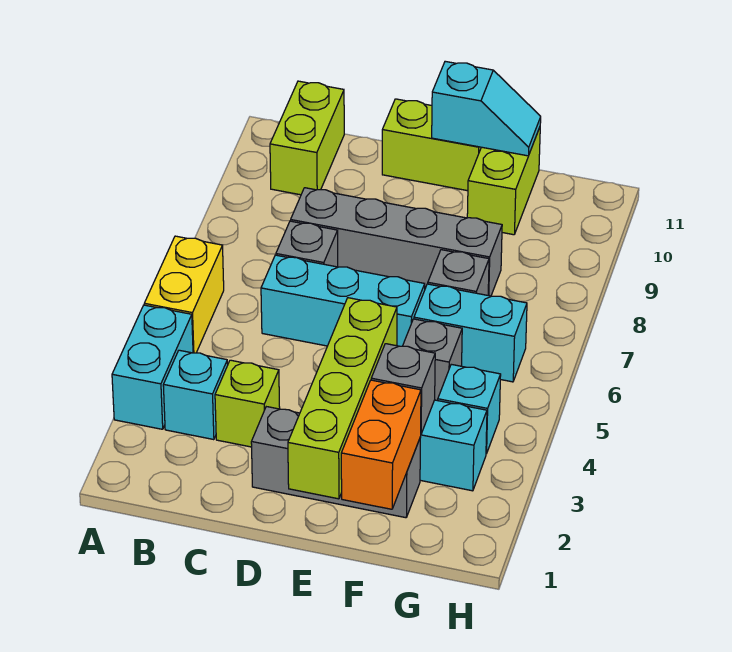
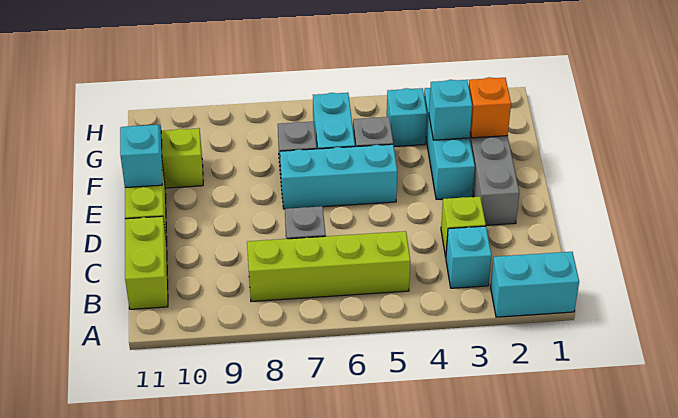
cyan 1x2 brick [112,305,193,429] -> cyan 1x2 brick moved to [491,252,579,317]
yellow 1x2 brick [144,236,224,353] -> none
lime 1x2 brick [270,81,344,195] -> lime 1x2 brick turned to [125,216,168,309]
cyan 1x3 brick [261,255,425,346] -> cyan 1x3 brick turned to [280,144,397,209]
grey 1x4 brick [291,188,502,296] -> none
lime 1x4 brick [288,298,397,499] -> lime 1x4 brick moved to [247,231,410,301]
orange 1x2 brick [341,380,421,509] -> orange 1x1 brick [469,77,511,138]
grey 1x1 brick [371,344,435,433] -> cyan 1x1 brick [429,80,472,140]

